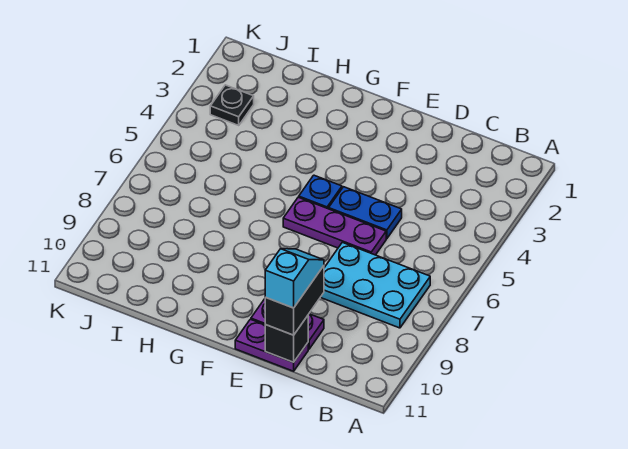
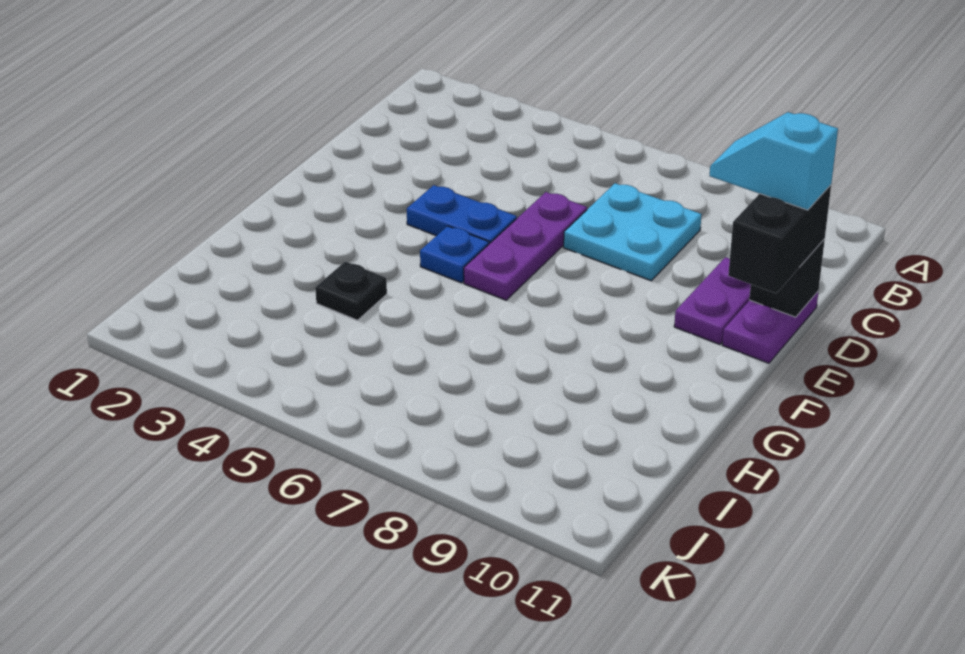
cyan 2x3 plate [320,242,430,328] -> cyan 2x2 plate [564,183,702,281]
blue 1x2 plate [329,187,402,239] -> blue 1x2 plate turned to [407,185,517,244]
black 1x2 brick [265,266,324,335] -> black 1x2 brick turned to [728,185,831,293]
black 1x1 plate [210,85,254,125] -> black 1x1 plate moved to [315,261,387,320]

